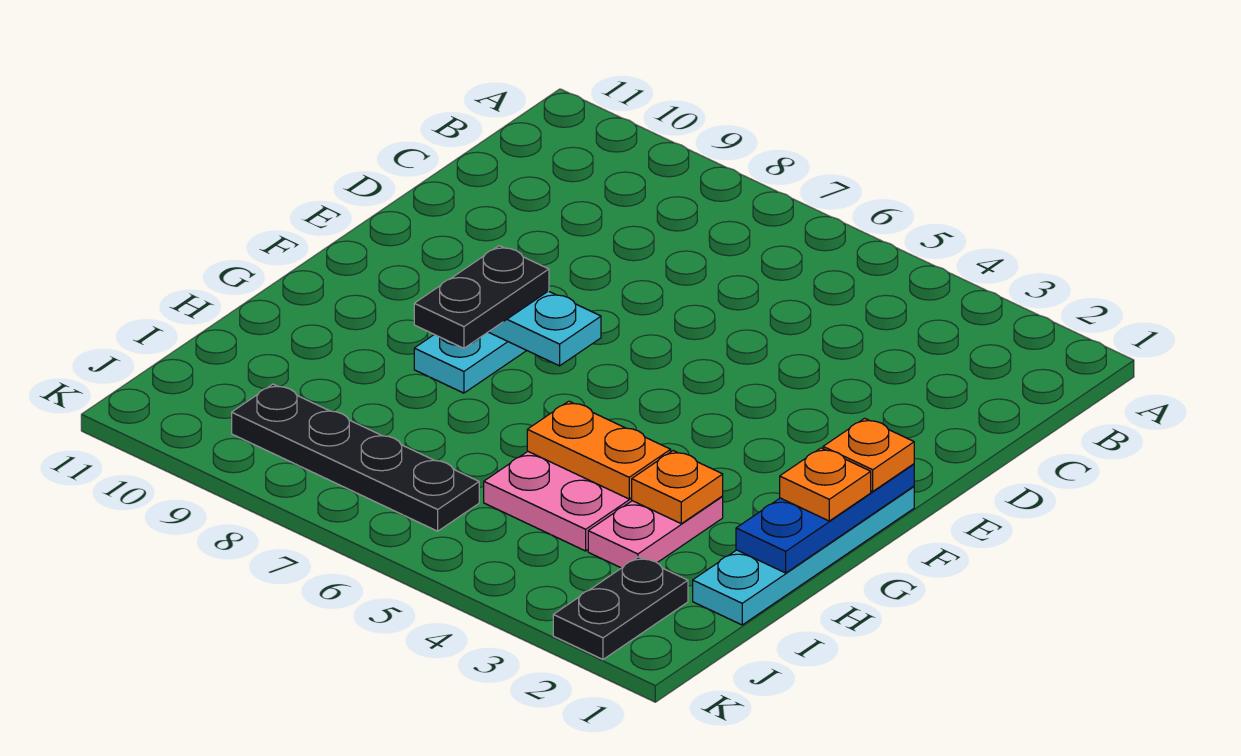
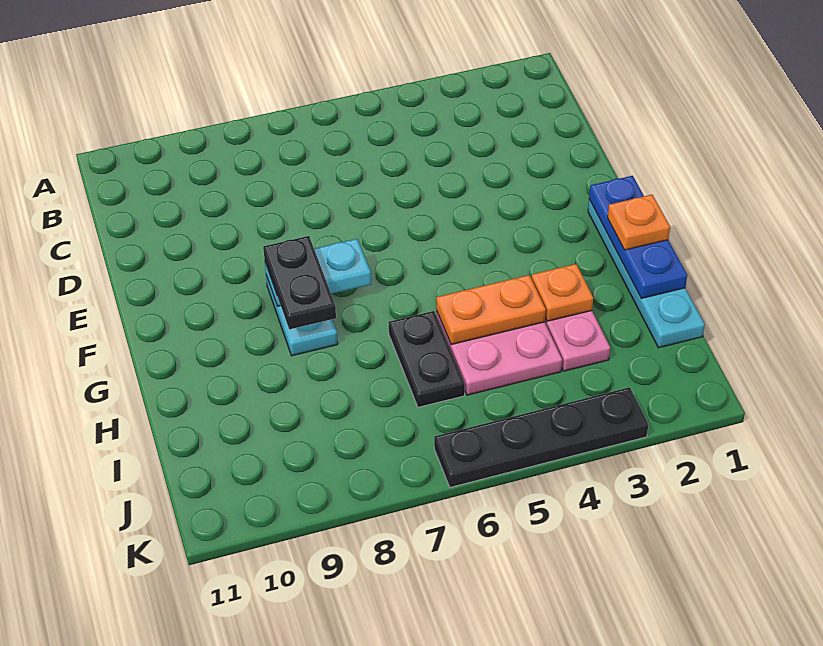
orange 1x1 plate [823,418,914,491] -> none
black 1x2 plate [553,557,688,659] -> black 1x2 plate moved to [388,311,465,407]
black 1x4 plate [232,384,479,531] -> black 1x4 plate moved to [434,387,648,487]

